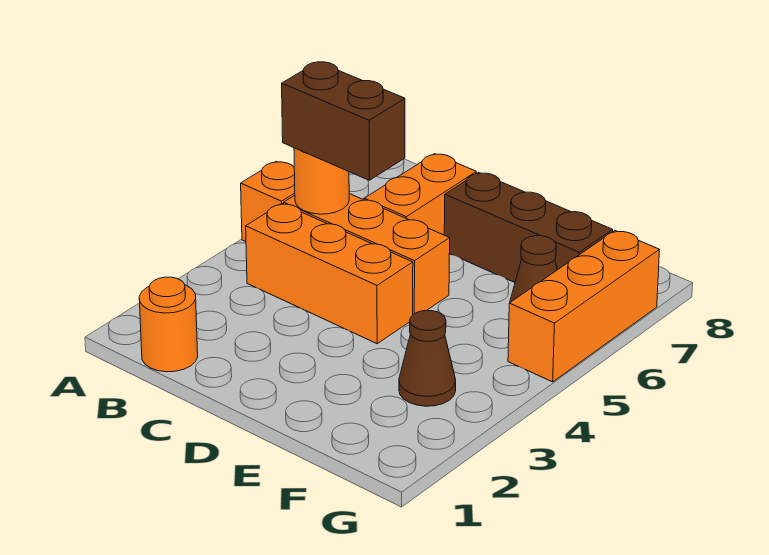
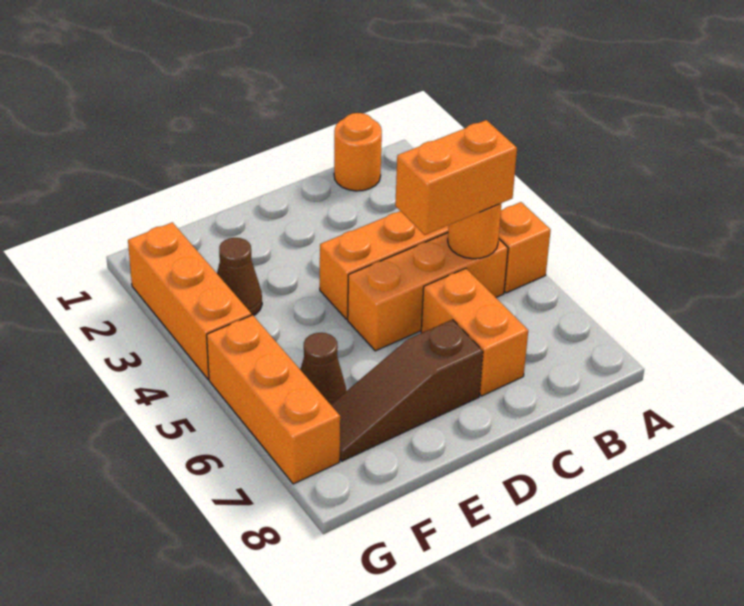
brown 1x2 brick [282,62,405,180] -> orange 1x2 brick [395,120,517,235]
brown 1x3 brick [444,172,613,282] -> brown 1x3 slope [331,319,483,461]
none -> orange 1x3 brick [128,222,251,379]

